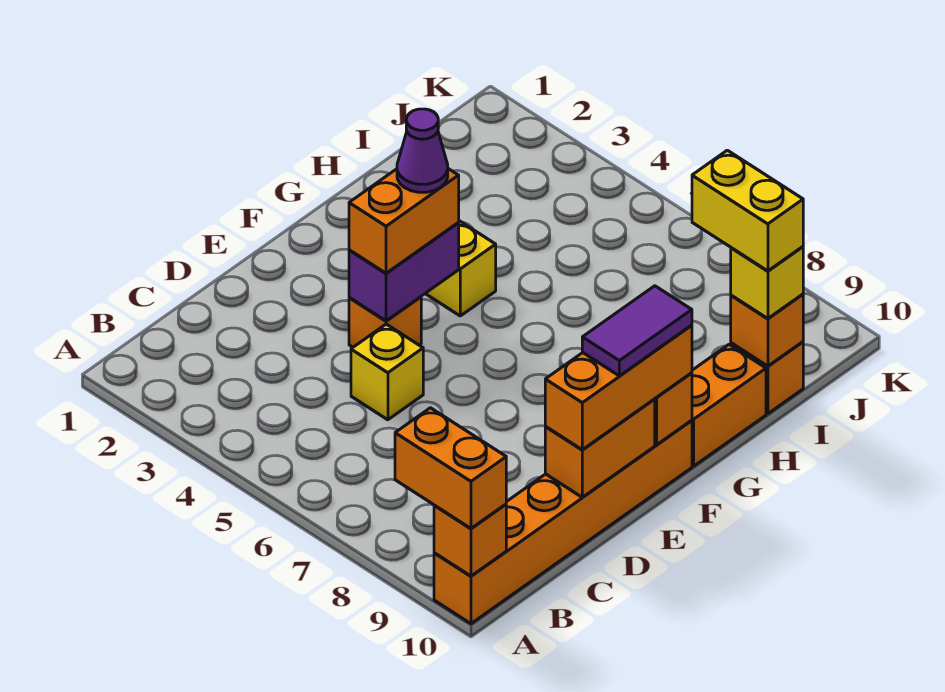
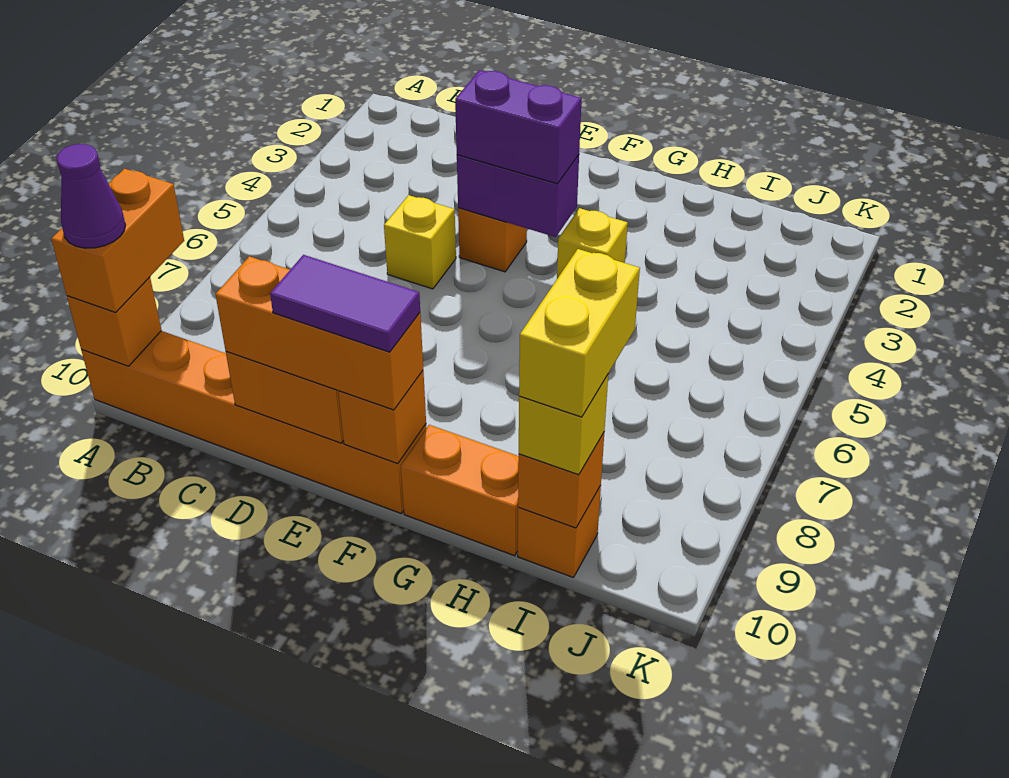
orange 1x2 brick [349,169,459,273] -> purple 1x2 brick [455,70,582,184]
purple 1x1 cone [397,109,448,192] -> purple 1x1 cone moved to [57,144,125,248]

